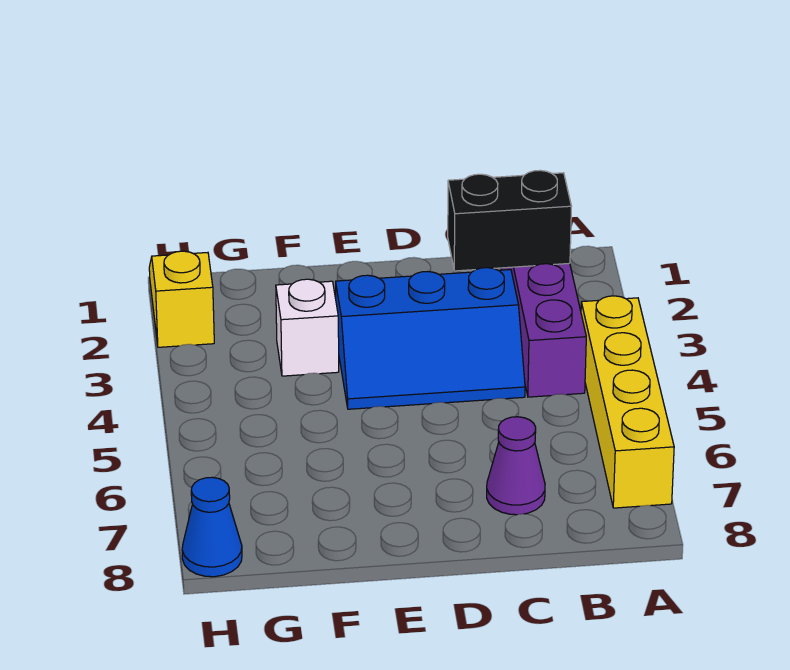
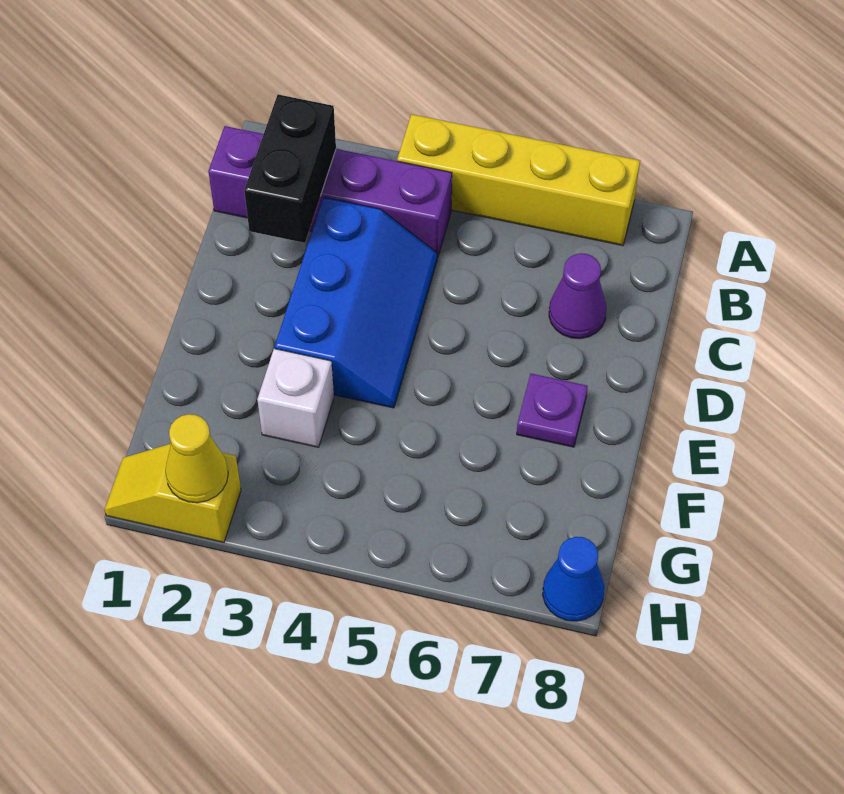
none -> purple 1x1 plate [517,374,588,447]
none -> yellow 1x1 cone [165,414,228,503]

